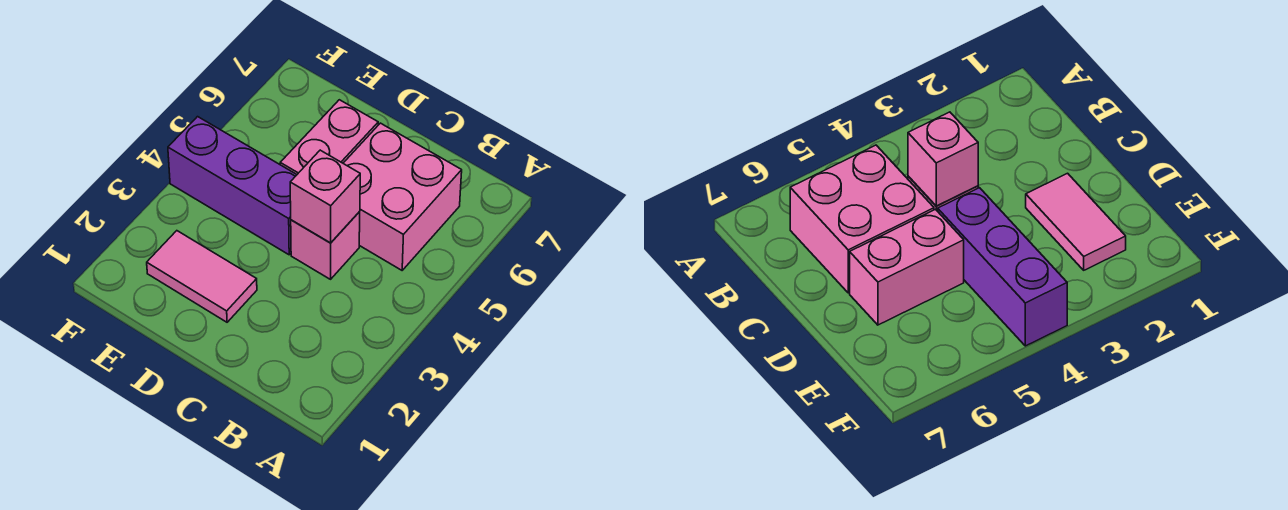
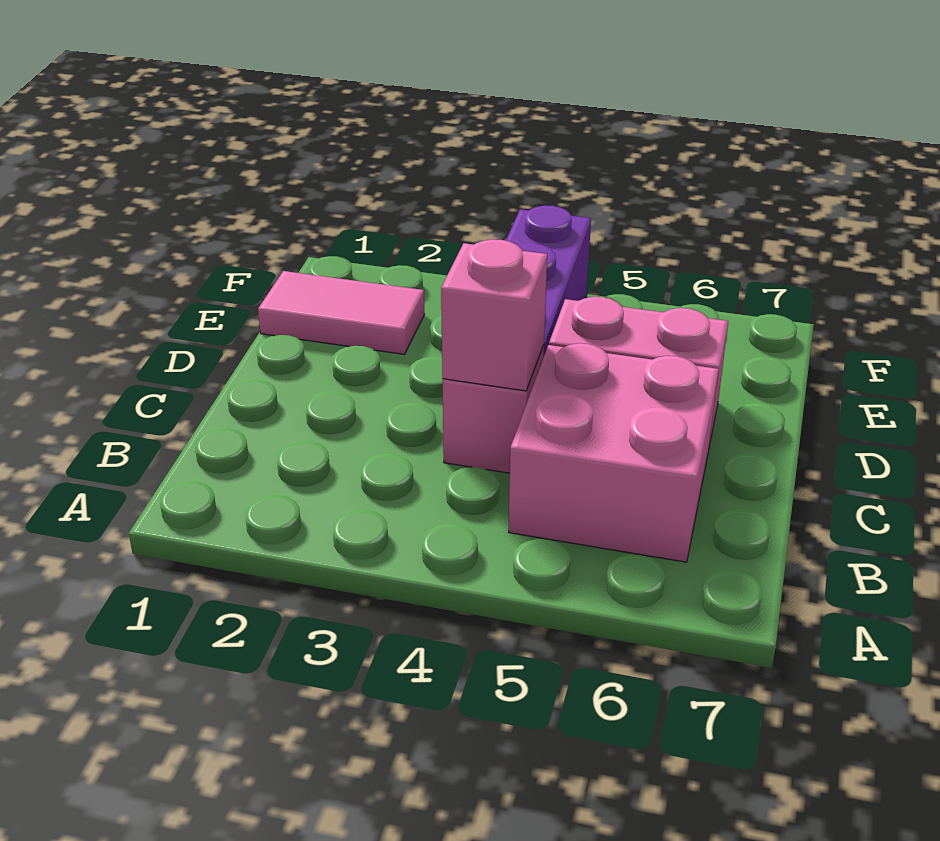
pink 1x2 tile [147,231,257,322] -> pink 1x2 tile turned to [258,271,424,354]

